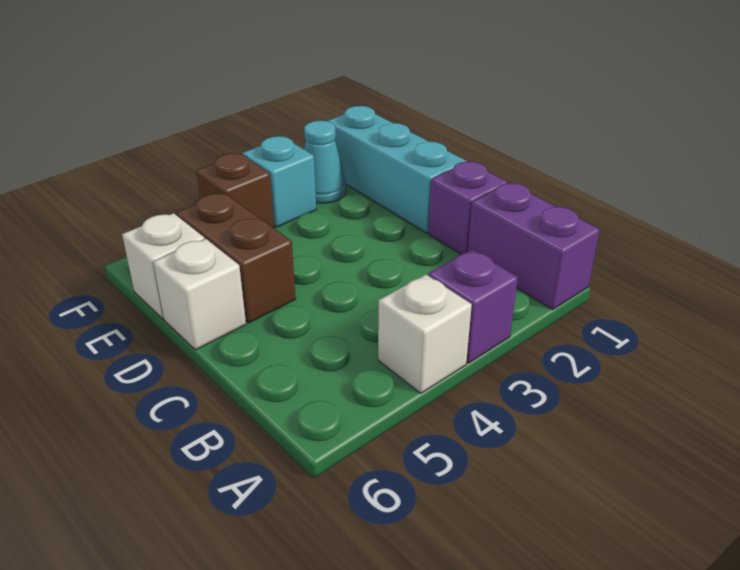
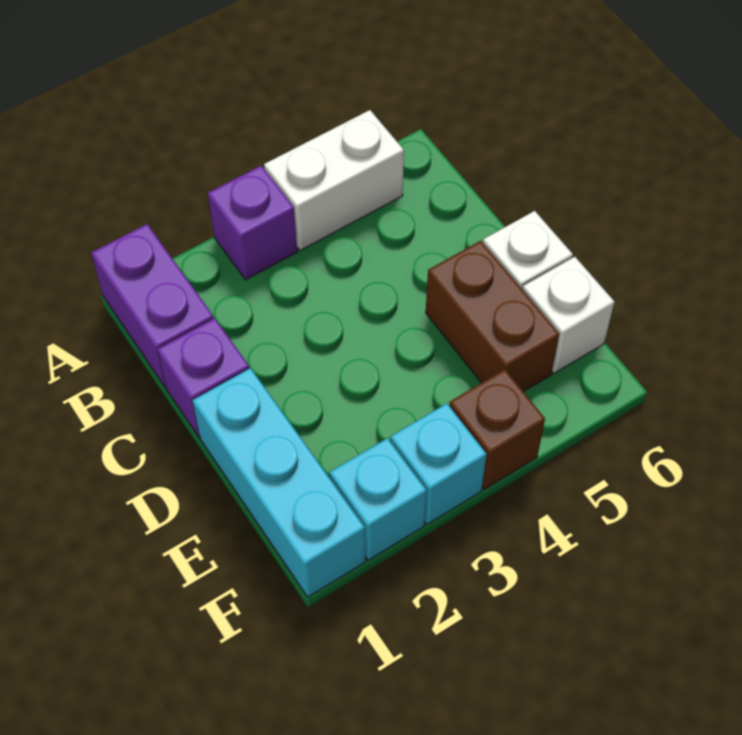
white 1x1 brick [378,275,472,393] -> white 1x2 brick [264,110,404,251]
cyan 1x1 cone [304,121,346,203] -> cyan 1x1 brick [329,438,426,560]

